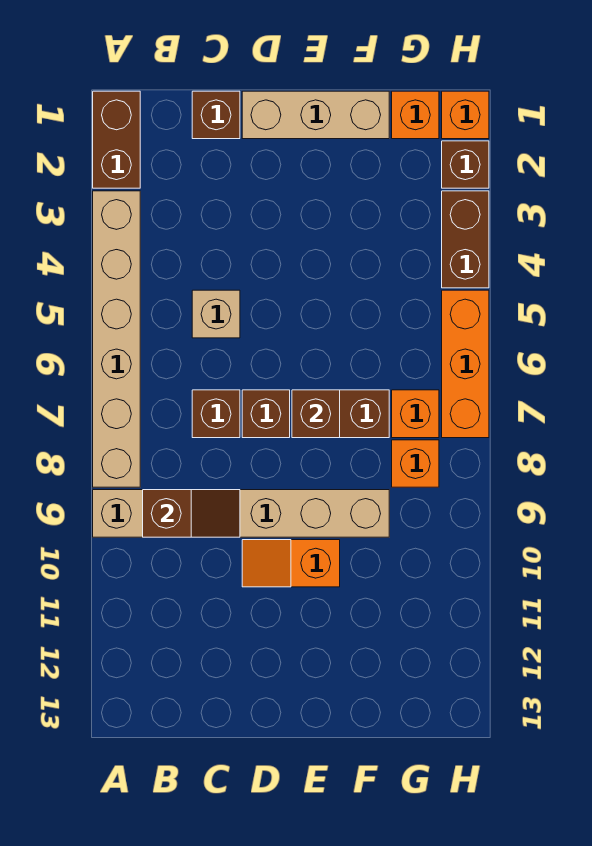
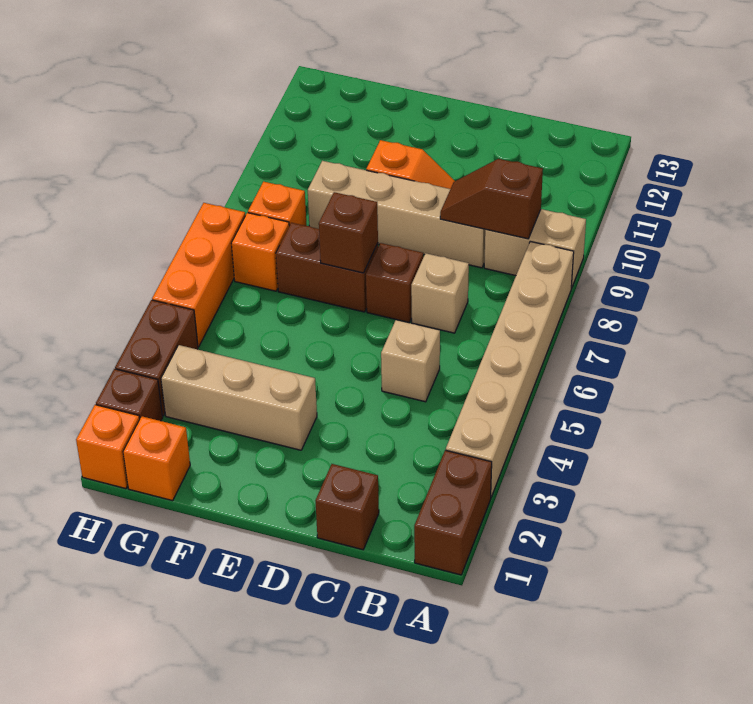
brown 1x1 brick [192,390,240,438] -> tan 1x1 brick [411,253,469,333]
tan 1x3 brick [242,91,389,139] -> tan 1x3 brick moved to [161,345,317,450]

